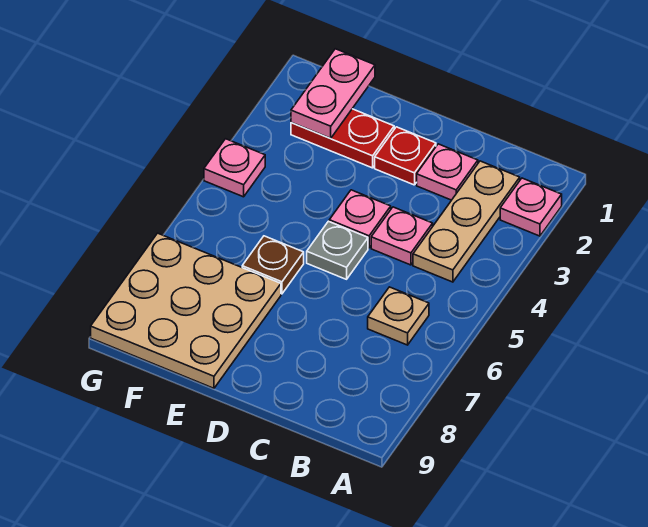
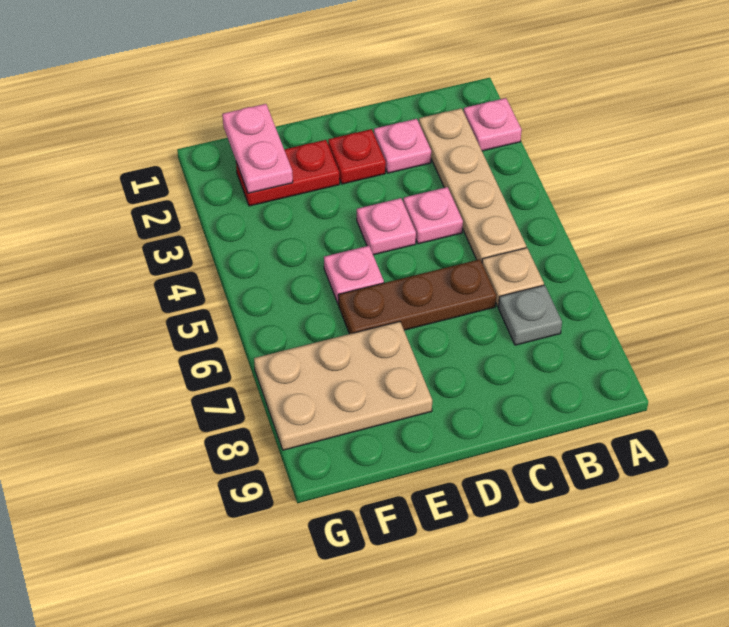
tan 1x3 plate [413,161,520,282] -> tan 1x4 plate [419,108,526,262]
grey 1x1 plate [307,221,368,279] -> grey 1x1 plate moved to [498,285,562,345]
brown 1x1 plate [242,236,304,294] -> brown 1x3 plate [338,259,496,334]
tan 3x3 plate [91,233,281,388] -> tan 2x3 plate [254,322,432,450]
pink 1x1 plate [204,139,265,197] -> pink 1x1 plate moved to [324,246,384,304]

